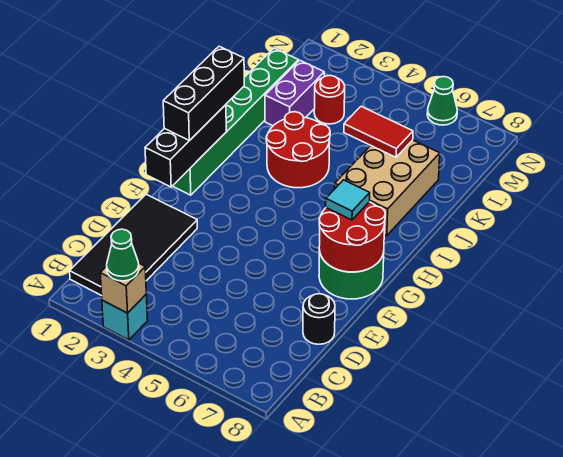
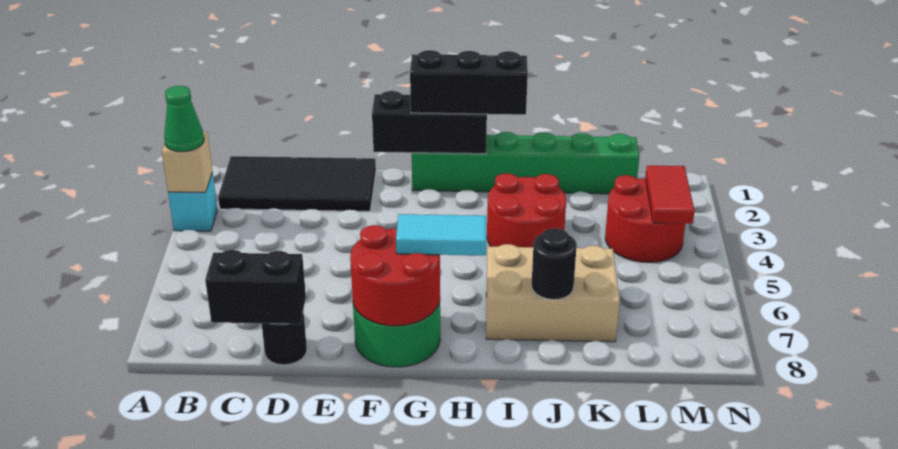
none -> black 1x2 brick [205,250,306,324]
cyan 1x1 tile [326,180,370,220] -> cyan 1x2 tile [396,214,486,255]
none -> black 1x1 round brick [531,228,577,300]
purple 1x2 brick [265,60,324,126] -> none
red 1x2 tile [344,106,413,157] -> red 1x2 tile moved to [645,166,694,224]
red 1x1 round brick [314,75,345,124] -> red 2x2 round brick [605,175,685,263]
green 1x1 cone [427,77,457,125] -> none

